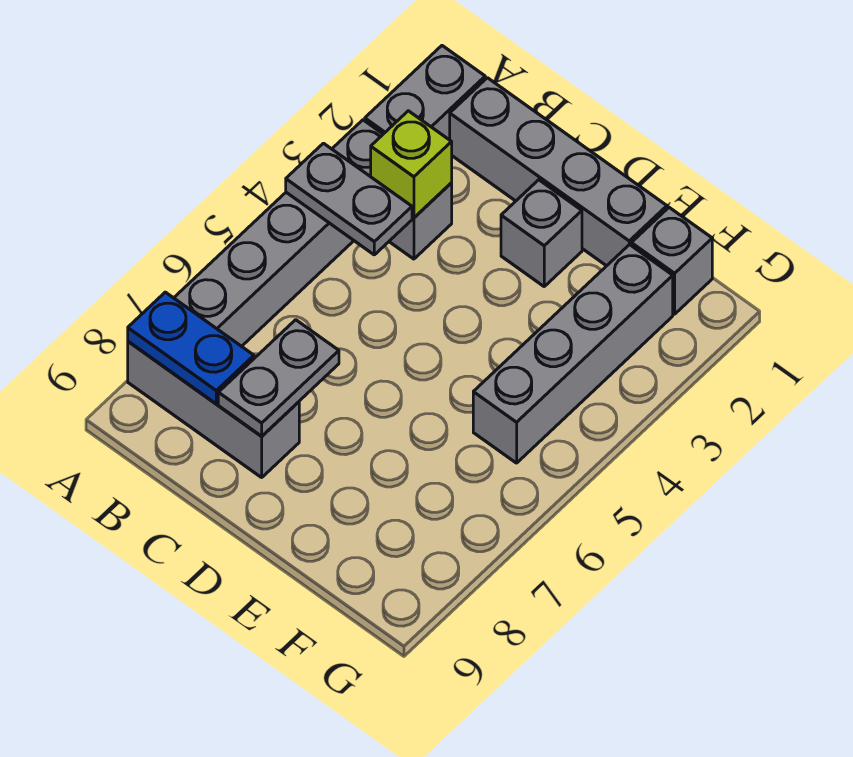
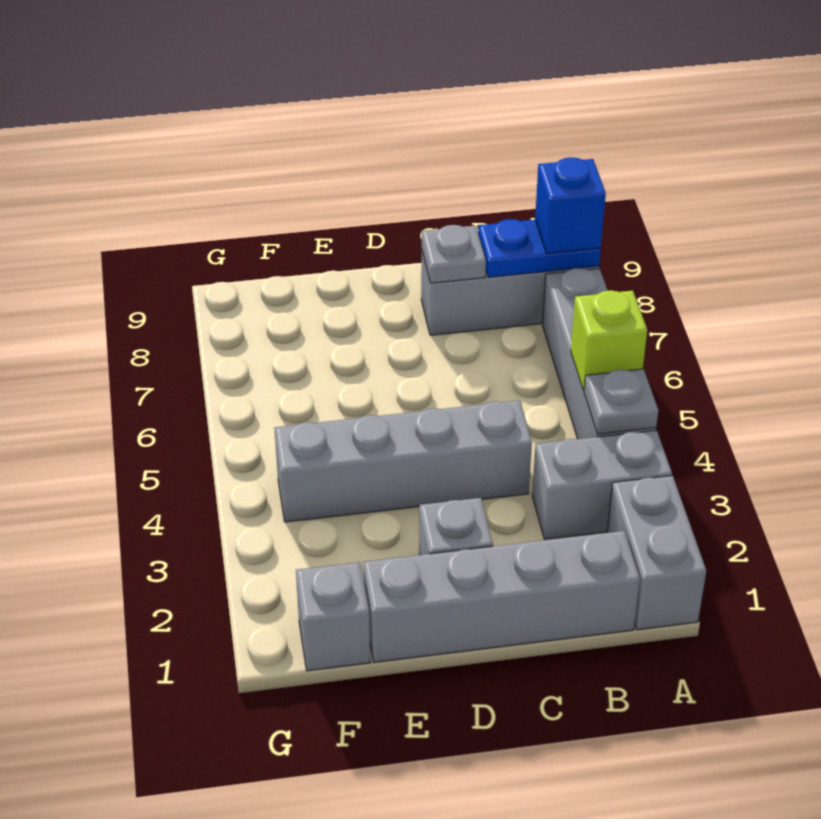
grey 1x2 plate [286,143,412,255] -> grey 1x1 plate [584,369,658,434]
none -> blue 1x1 brick [535,157,606,254]
lime 1x1 brick [371,111,452,218] -> lime 1x1 brick moved to [571,290,647,391]
grey 1x2 plate [218,320,339,436] -> grey 1x1 plate [422,225,486,283]
grey 1x4 brick [473,244,673,463] -> grey 1x4 brick turned to [274,400,532,522]

